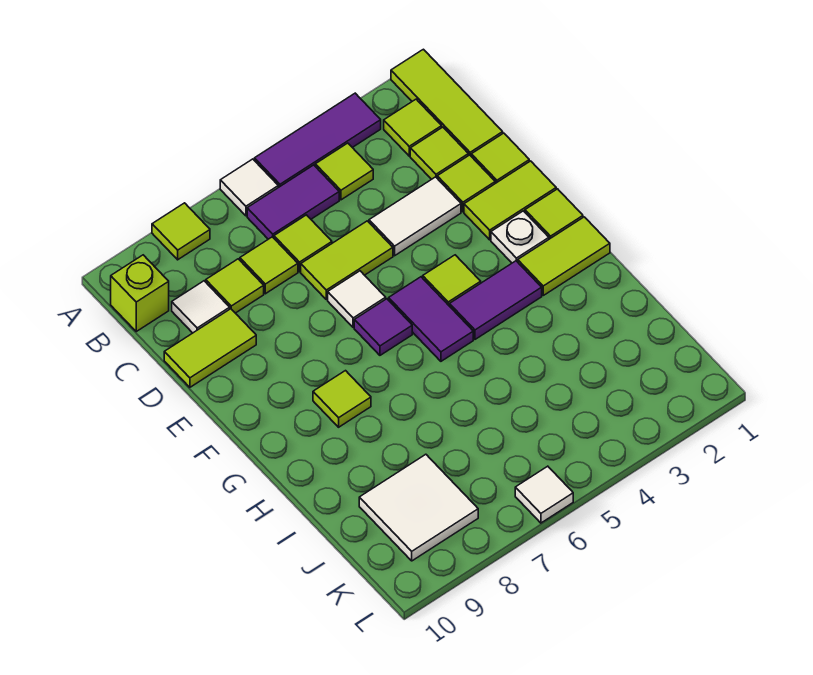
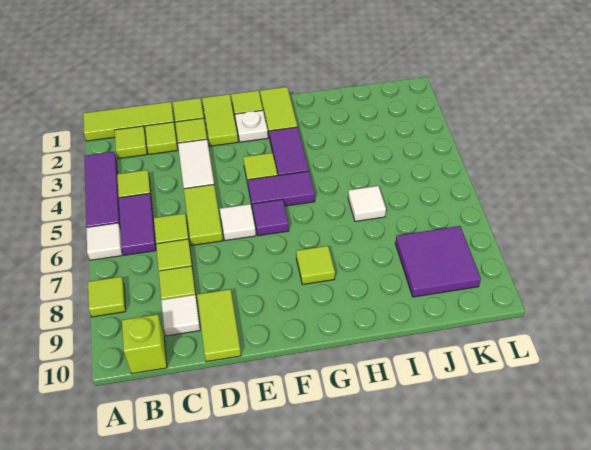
white 2x2 tile [359,454,478,561] -> purple 2x2 tile [395,226,481,297]
white 1x1 tile [515,466,573,523] -> white 1x1 tile moved to [348,186,386,221]

